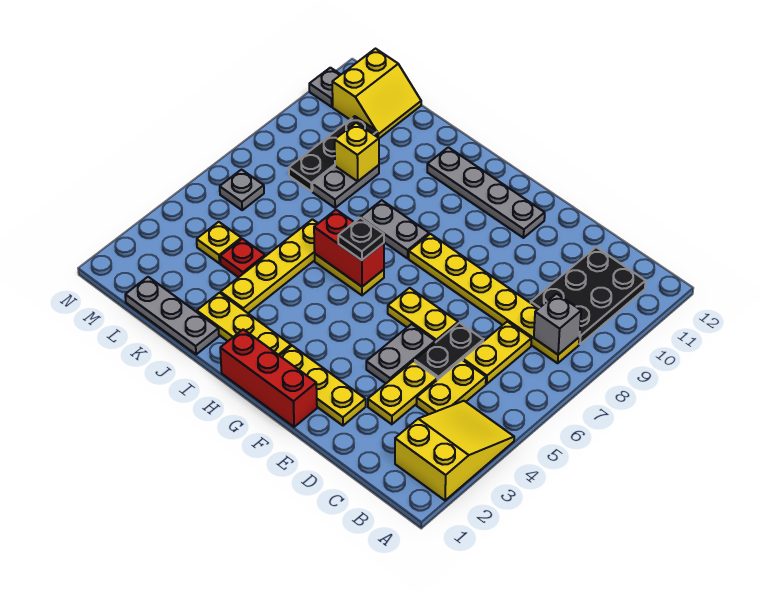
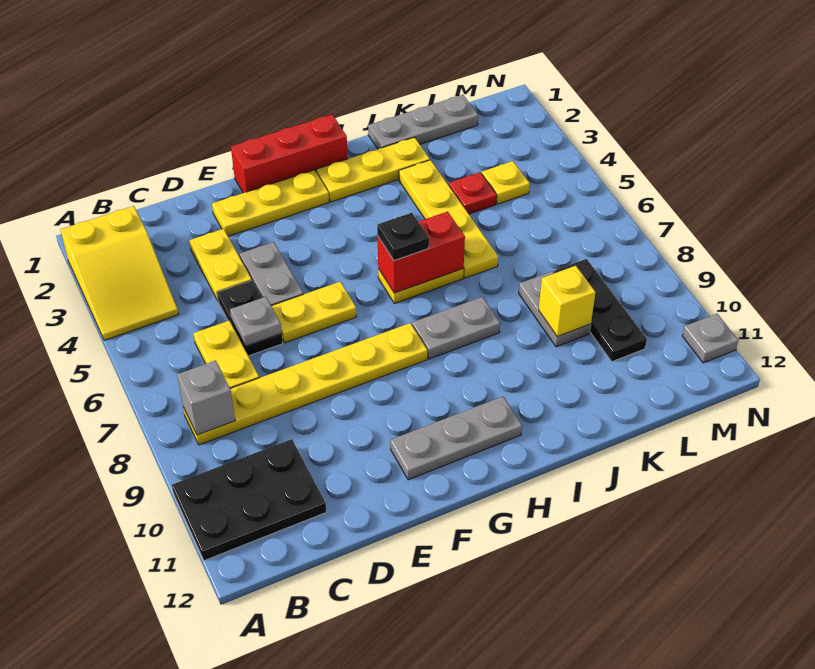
black 2x3 plate [531,247,646,344] -> black 2x3 plate turned to [172,439,326,561]
yellow 1x2 plate [416,360,486,414] -> none
grey 1x4 plate [427,147,545,238] -> grey 1x3 plate [390,396,522,480]
yellow 2x2 slope [332,49,421,138] -> none
grey 1x1 plate [220,170,264,210] -> grey 1x1 plate moved to [230,297,282,346]

